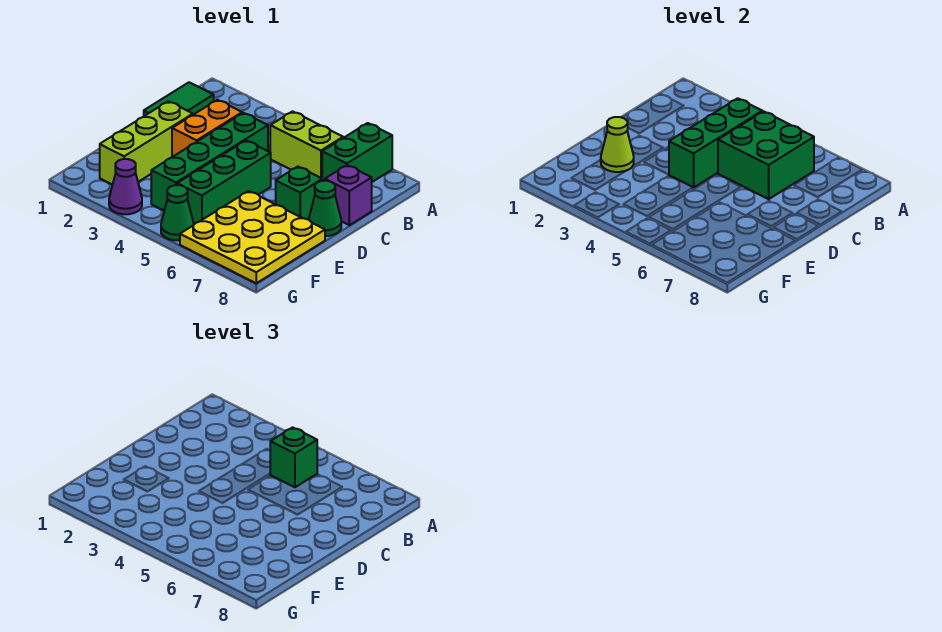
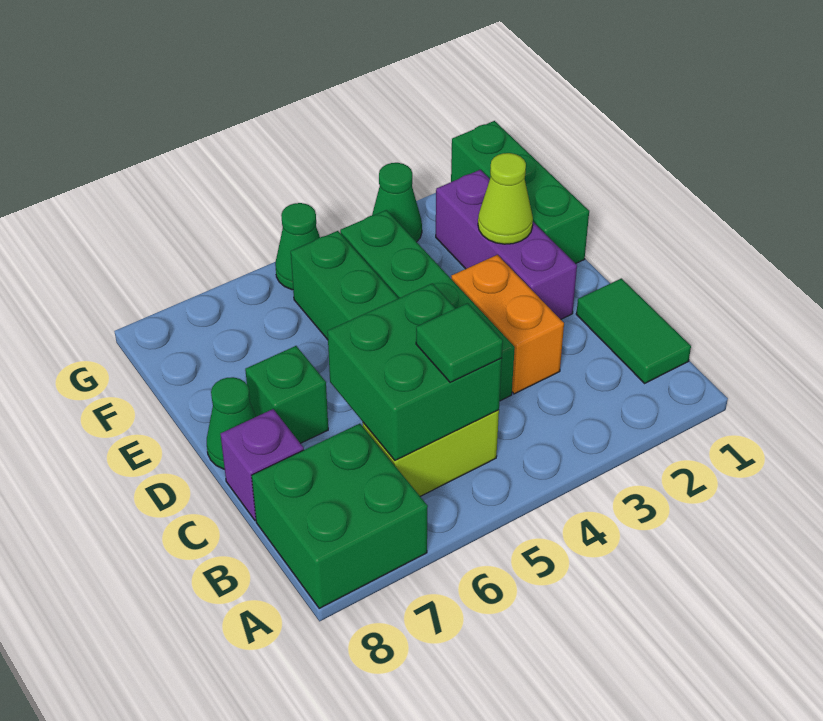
green 1x2 brick [322,123,392,182] -> green 2x2 brick [252,424,428,608]
green 1x3 brick [669,98,762,188] -> green 1x3 brick moved to [451,121,589,264]
green 1x1 brick [270,427,317,487] -> green 1x1 tile [416,303,503,382]
lime 1x3 brick [100,101,193,185] -> purple 1x3 brick [436,170,577,319]
yellow 3x3 plate [180,191,325,283] -> none
purple 1x1 cone [109,159,142,214] -> green 1x1 cone [372,163,422,242]

